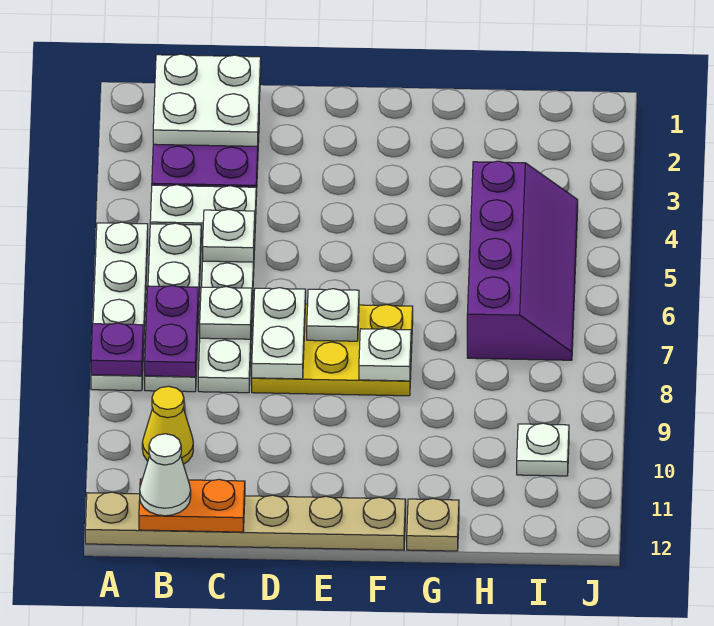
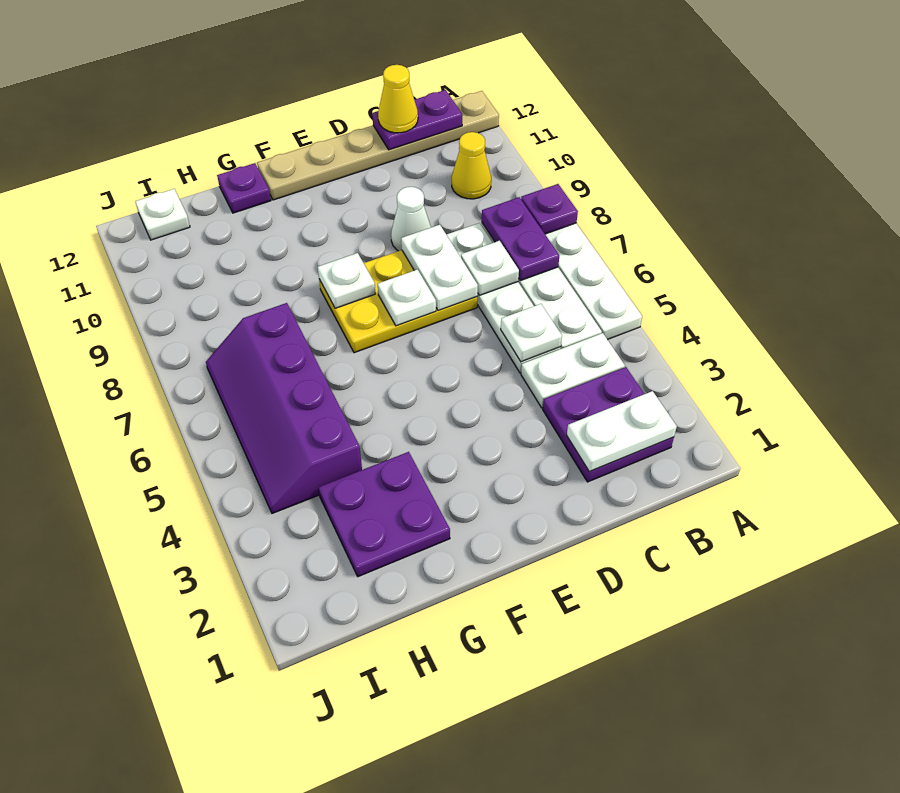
white 2x2 plate [153,54,261,146] -> white 1x2 plate [567,391,677,472]
orange 1x2 plate [139,479,245,532] -> purple 1x2 plate [372,90,462,150]
white 1x1 cone [140,434,191,516] -> white 1x1 cone moved to [391,187,431,251]
none -> yellow 1x1 cone [378,65,418,133]
none -> purple 2x2 plate [318,452,450,577]
tan 1x1 plate [407,498,459,551] -> purple 1x1 plate [217,163,271,213]
white 1x1 plate [517,423,569,476] -> white 1x1 plate moved to [135,189,190,240]

